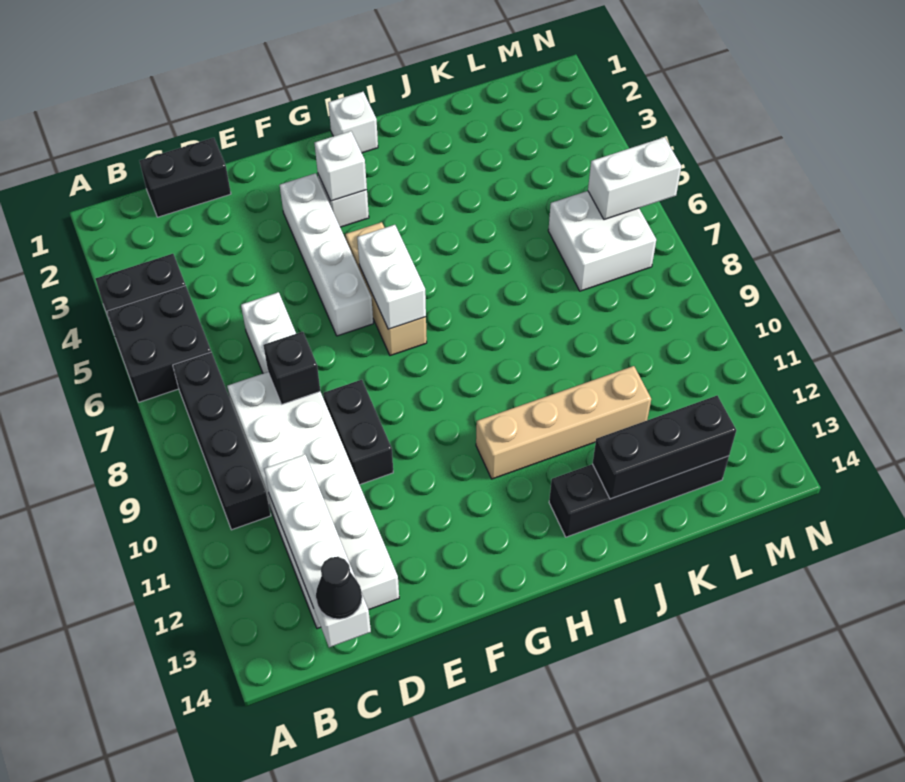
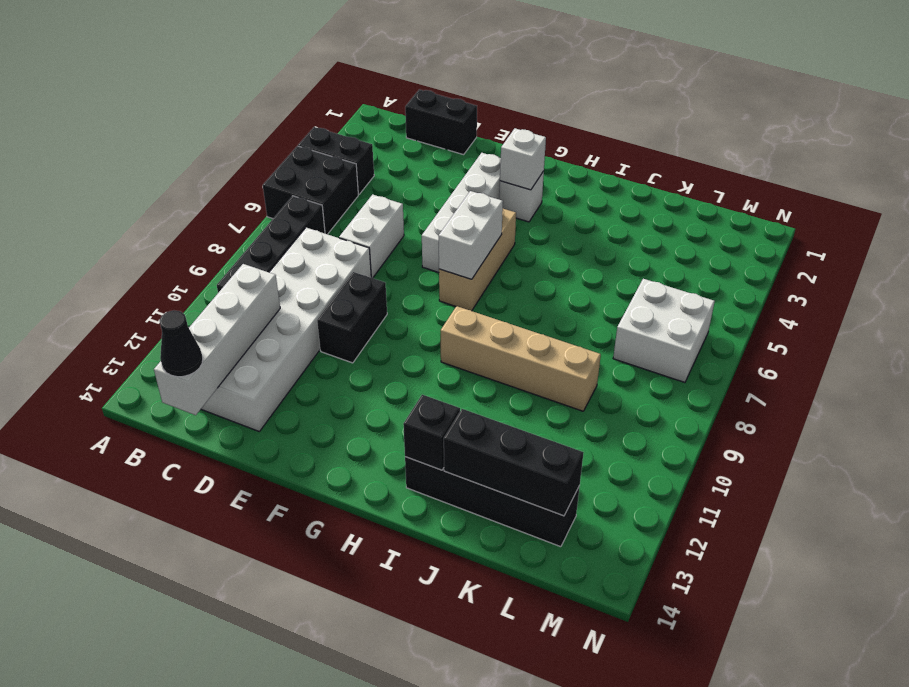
black 1x1 brick [263,332,320,404] -> black 1x1 brick moved to [403,395,460,470]
white 1x1 brick [328,92,378,153] -> none
tan 1x4 brick [476,366,651,479] -> tan 1x4 brick moved to [441,306,601,411]
white 1x2 brick [588,137,681,220] -> none

